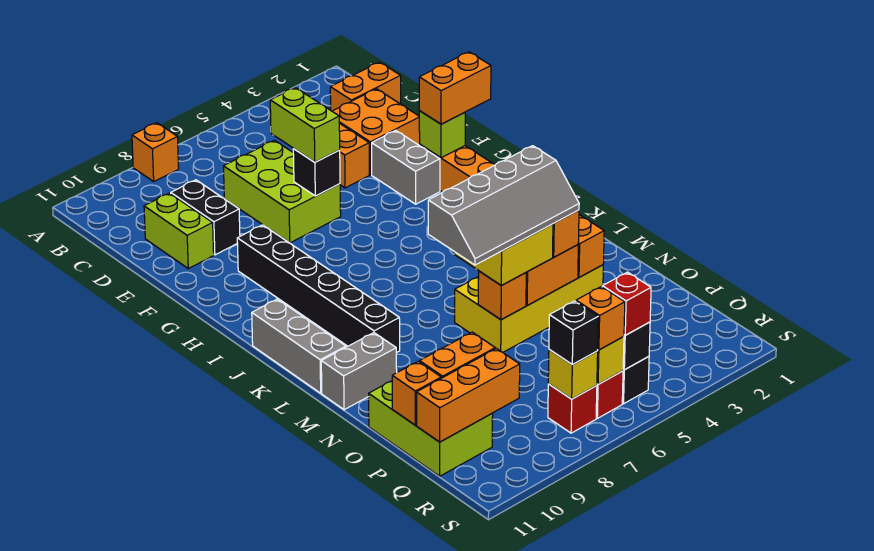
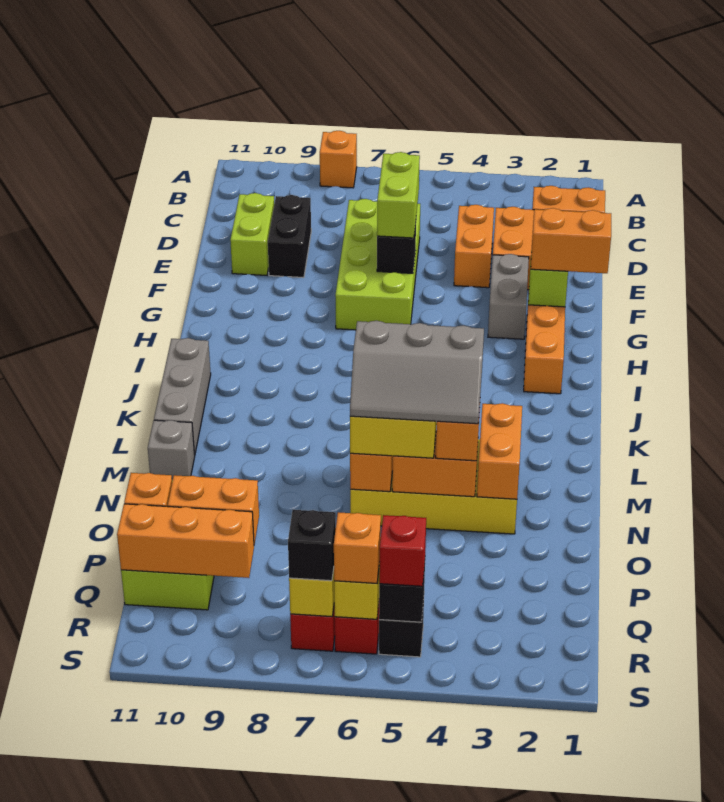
lime 2x3 brick [224,140,341,243] -> lime 2x4 brick [335,199,420,330]
black 1x6 brick [237,225,400,353] -> none
grey 2x4 slope [428,146,579,265] -> grey 2x3 slope [350,321,484,424]
grey 1x2 brick [321,333,397,410] -> grey 1x1 brick [148,420,195,480]

